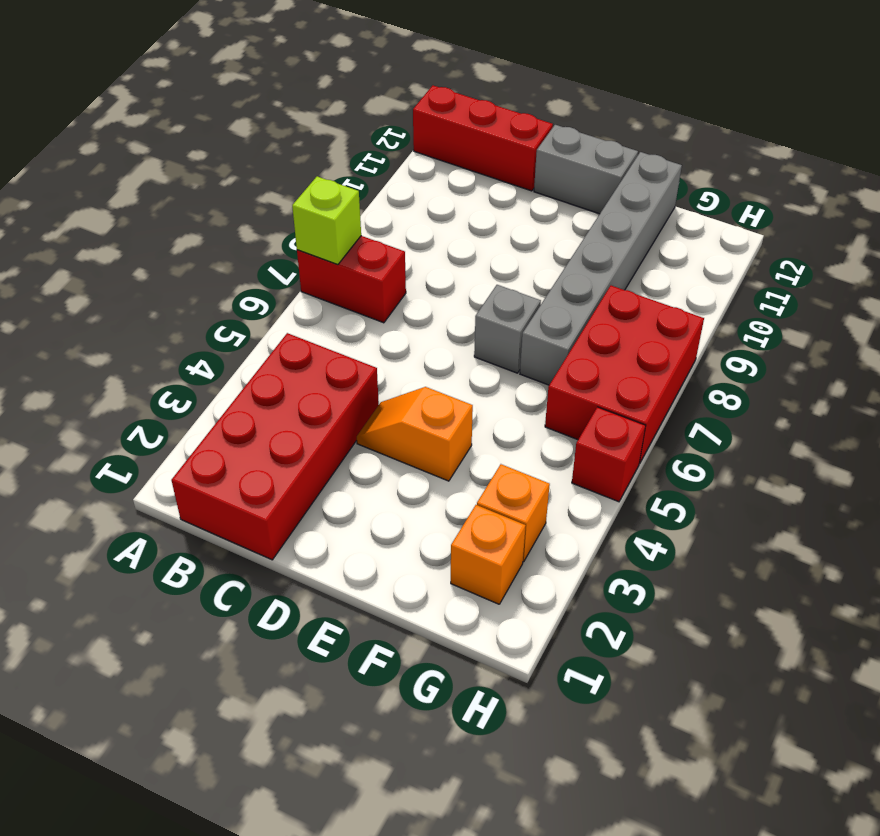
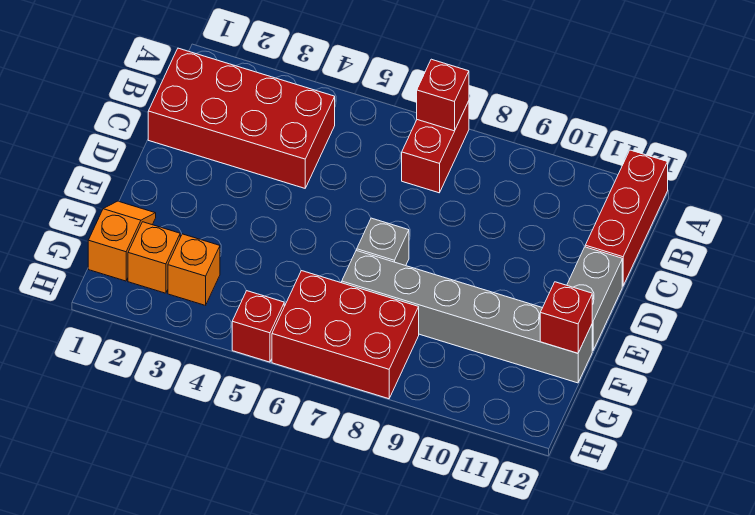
lime 1x1 brick [292,176,361,265] -> red 1x1 brick [417,59,469,131]
orange 1x2 slope [357,387,473,481] -> orange 1x2 slope moved to [88,201,156,281]
none -> red 1x1 brick [540,282,592,353]

